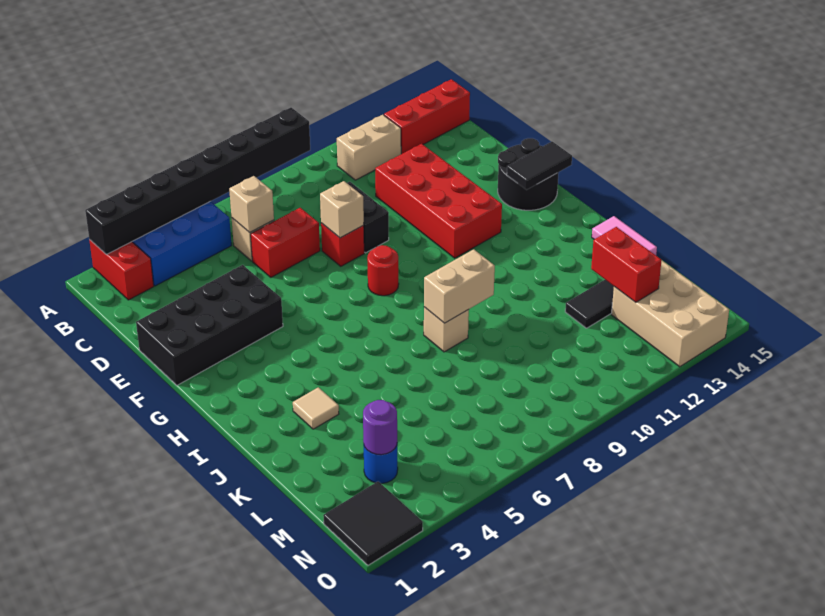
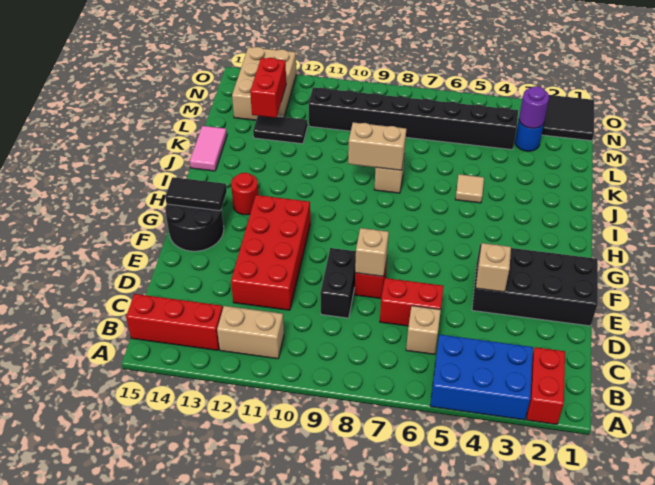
black 1x8 brick [85,108,310,254] -> black 1x8 brick moved to [309,87,518,150]
tan 1x1 brick [229,176,274,232] -> tan 1x1 brick moved to [476,243,511,292]
red 1x1 round brick [367,245,399,296] -> red 1x1 round brick moved to [231,173,259,215]
tan 1x1 tile [293,387,339,429] -> tan 1x1 tile moved to [455,174,484,203]

